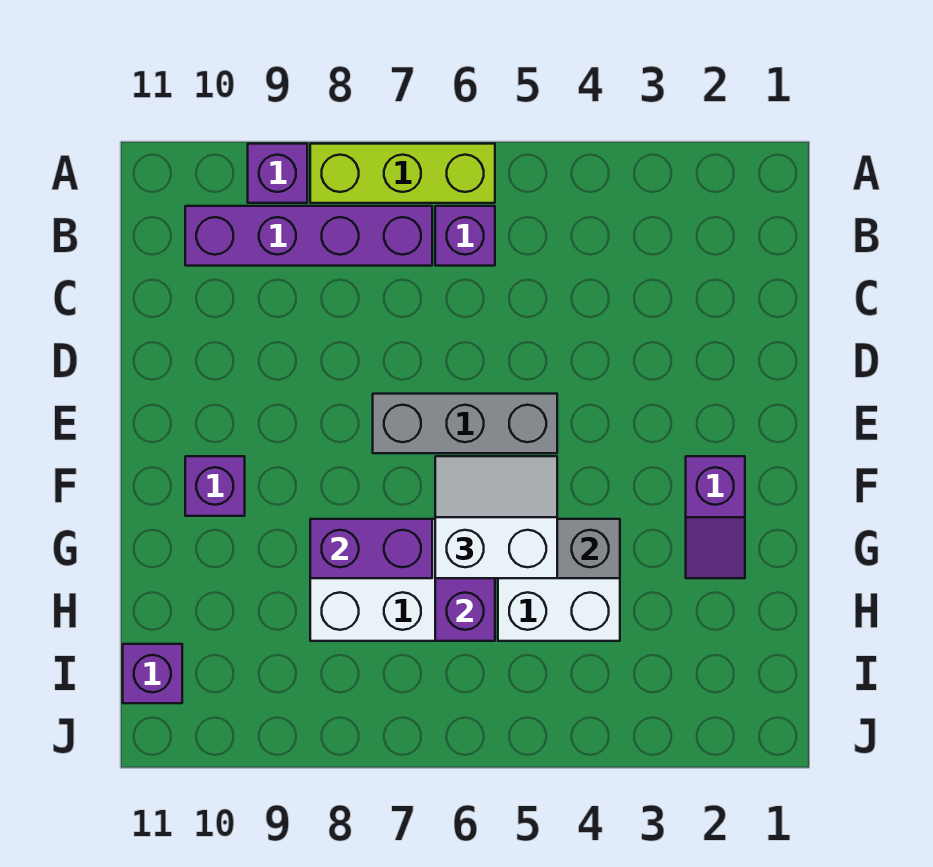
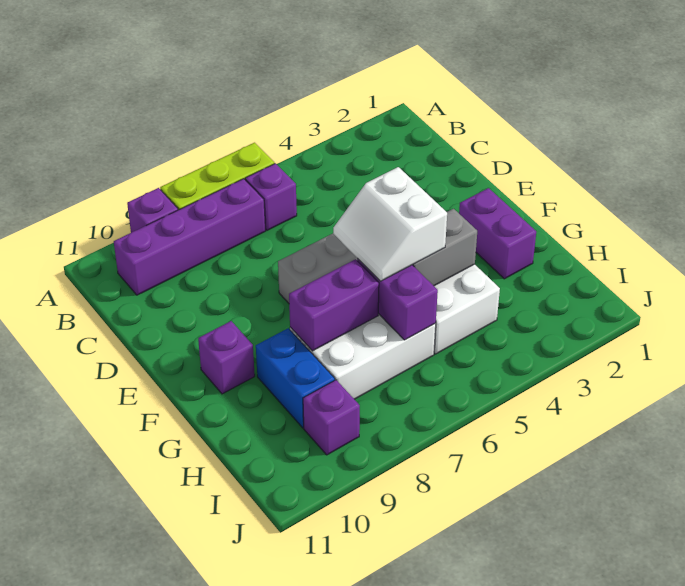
purple 1x2 slope [686,456,745,578] -> purple 1x2 brick [459,188,536,279]
white 2x2 slope [435,456,557,578] -> white 2x2 slope turned to [333,167,447,281]
none -> blue 1x2 brick [256,328,335,428]
purple 1x1 brick [123,644,182,703] -> purple 1x1 brick moved to [303,380,360,455]

